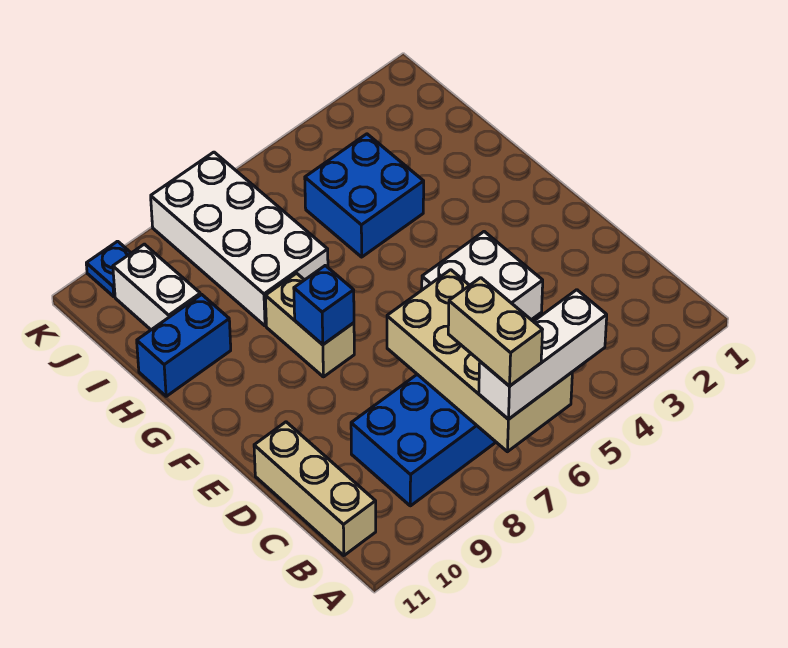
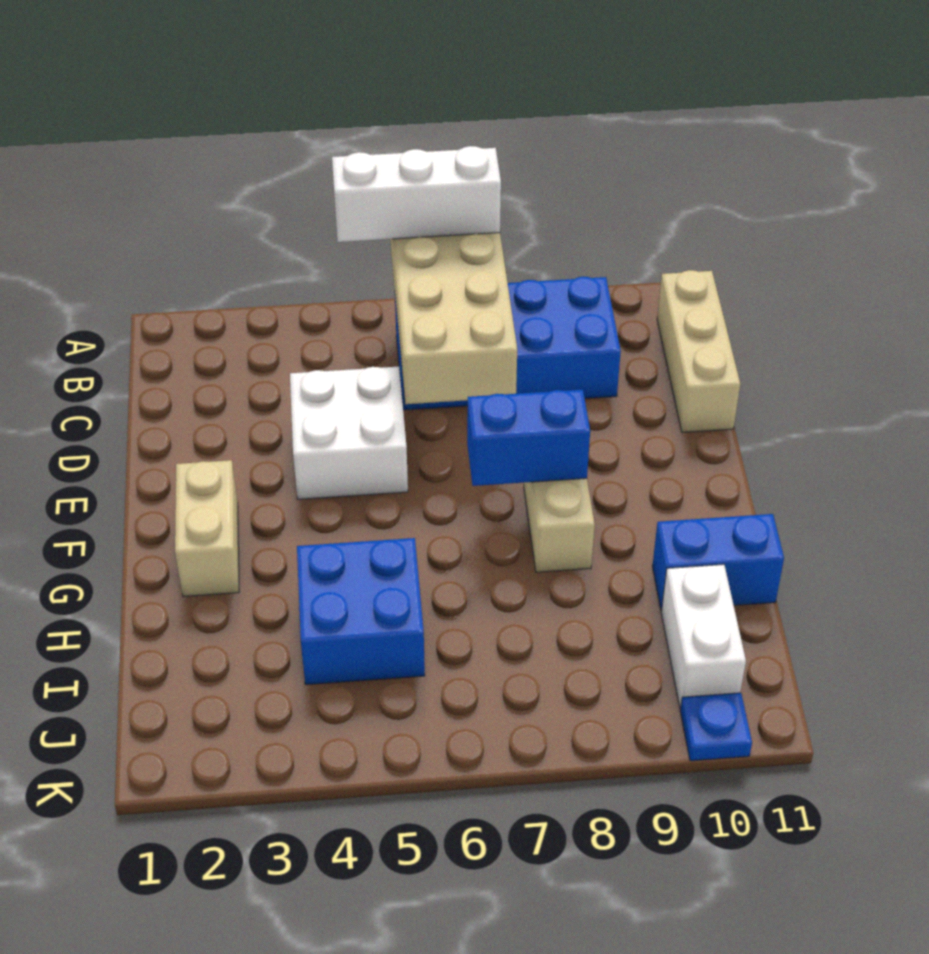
tan 1x2 brick [448,278,542,386] -> tan 1x2 brick moved to [175,460,239,596]
blue 1x1 brick [294,266,354,345] -> blue 1x2 brick [467,389,590,486]
white 2x4 brick [151,152,328,326] -> none

